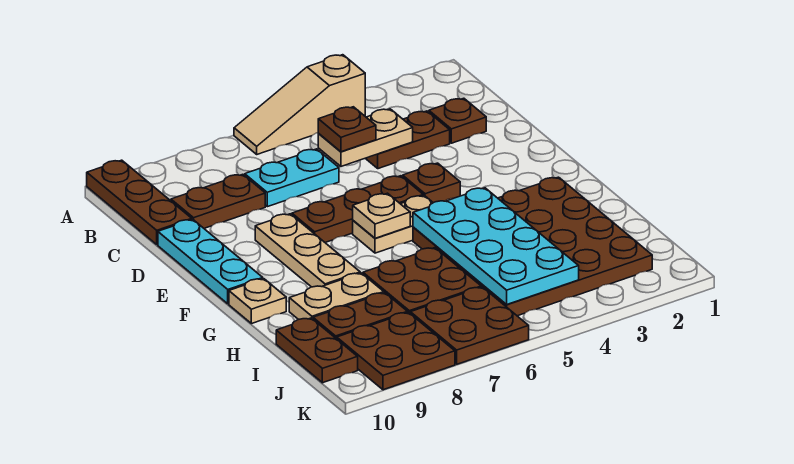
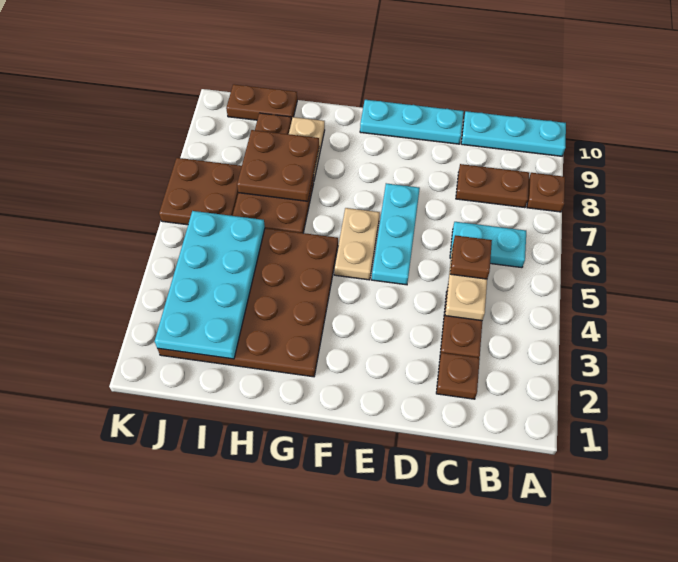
tan 1x3 slope [234,55,365,154] -> none
brown 1x3 plate [87,160,192,245] -> cyan 1x3 plate [461,111,566,156]
cyan 1x2 plate [245,149,339,207] -> cyan 1x2 plate turned to [450,222,526,268]
brown 1x2 plate [171,174,265,228] -> brown 1x2 plate turned to [456,164,529,208]
brown 1x1 plate [403,163,460,203] -> brown 1x1 plate moved to [527,173,565,212]
brown 1x3 plate [292,176,423,242] -> cyan 1x3 plate [372,183,420,285]
tan 1x3 plate [255,214,360,287] -> none
tan 1x1 plate [353,193,410,238] -> none
cyan 2x4 plate [413,188,579,305] -> cyan 2x4 plate turned to [155,211,265,359]
tan 1x1 plate [229,279,286,324] -> none
brown 2x2 plate [337,312,455,390] -> brown 2x2 plate moved to [237,130,319,201]

